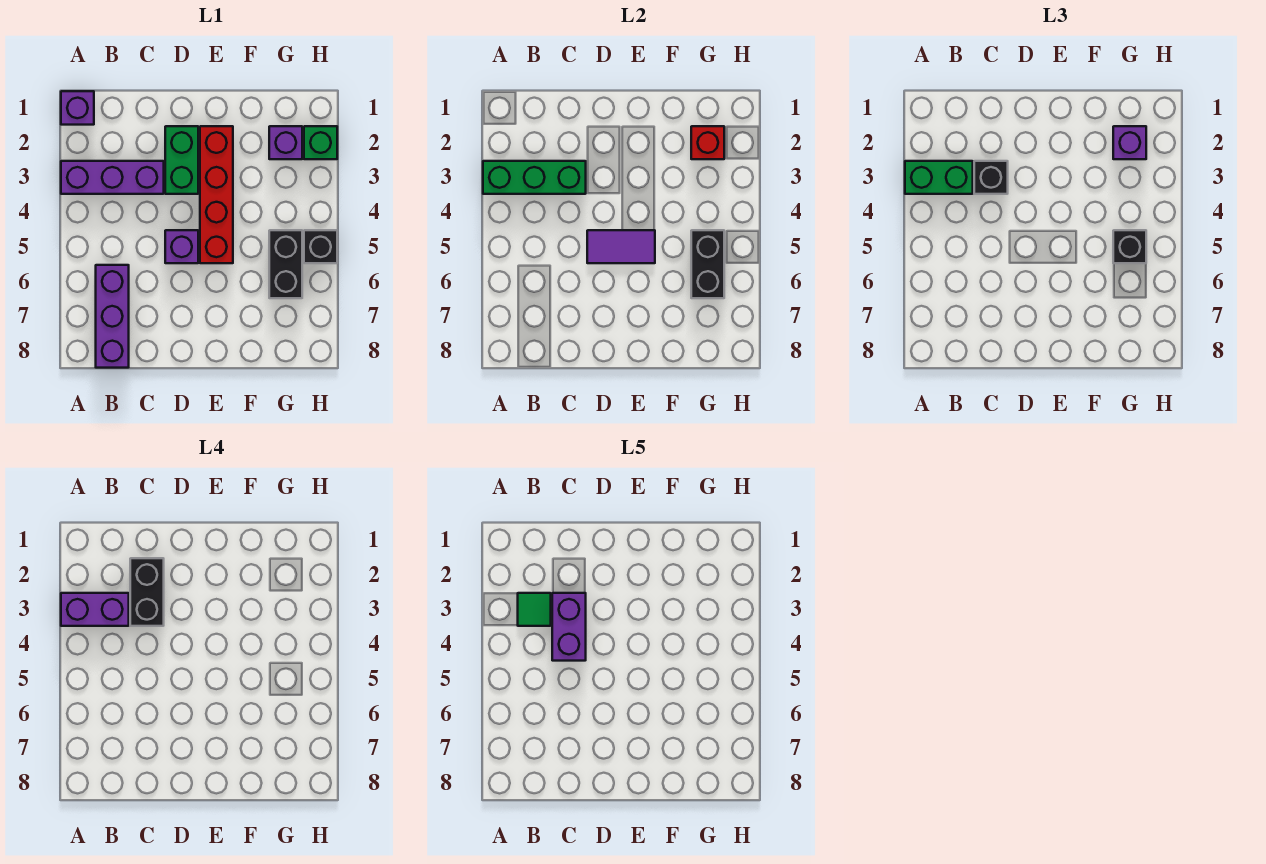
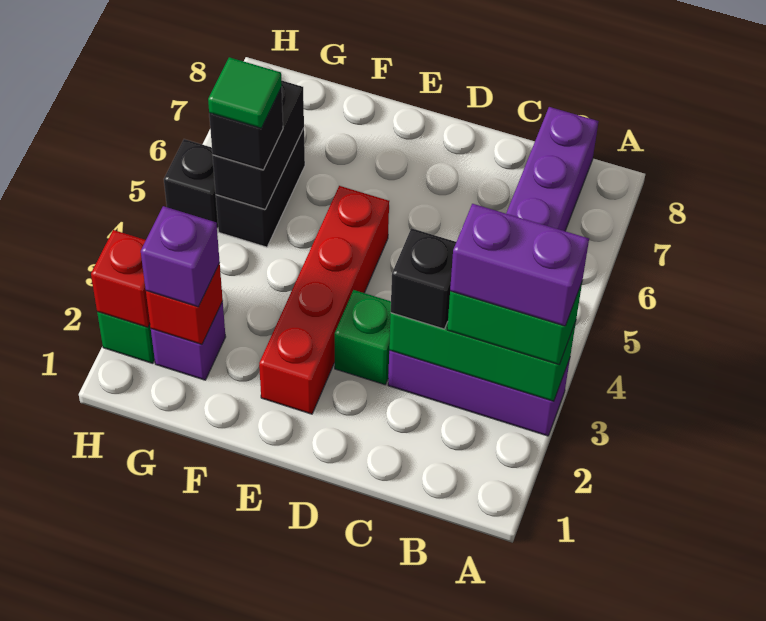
purple 1x1 brick [61,91,94,125] -> none
green 1x1 tile [518,593,551,626] -> green 1x1 tile moved to [208,57,282,128]
black 1x2 brick [130,558,164,626] -> none
purple 1x2 brick [552,593,586,661] -> none
green 1x2 brick [165,126,198,194] -> green 1x1 brick [335,290,391,385]
purple 1x1 brick [165,230,198,263] -> none
purple 1x2 tile [587,230,655,263] -> none
none -> red 1x1 brick [91,230,150,327]

